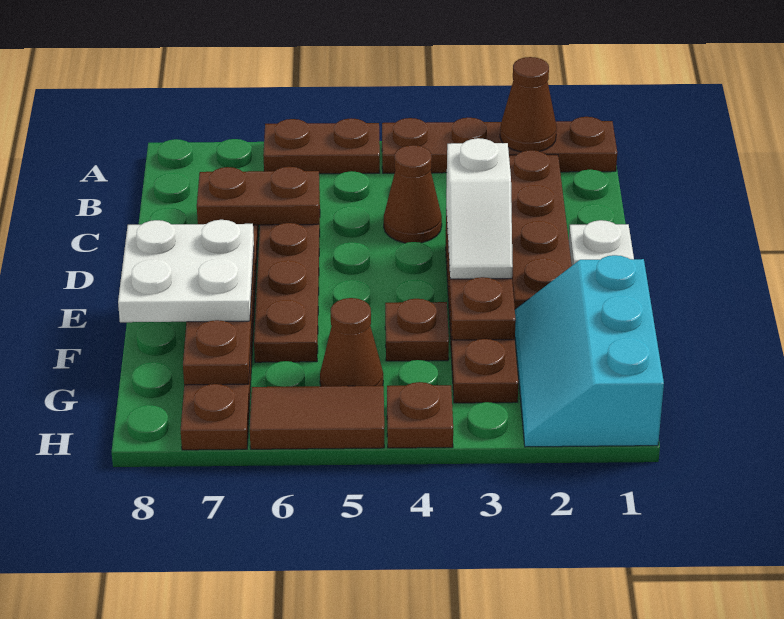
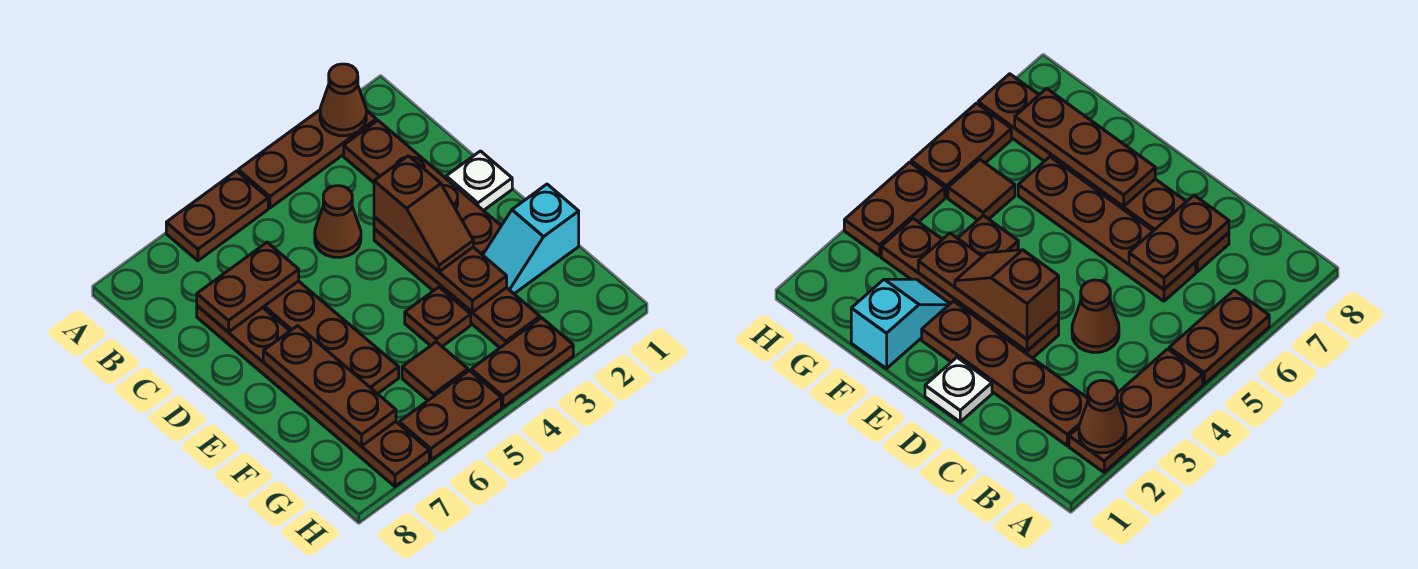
brown 1x4 plate [382,117,617,173] -> brown 1x3 plate [238,110,376,208]
white 1x2 slope [446,138,513,279] -> brown 1x2 slope [374,156,473,272]
white 2x2 plate [118,220,254,322] -> none
cyan 2x3 slope [515,255,664,447] -> cyan 1x2 slope [483,184,579,294]
brown 1x1 cone [320,298,383,386] -> brown 1x1 tile [402,342,468,400]
brown 1x1 plate [387,382,453,448] -> brown 1x2 plate [471,318,573,407]
brown 1x2 tile [250,386,384,449] -> brown 1x2 plate [399,370,501,460]

